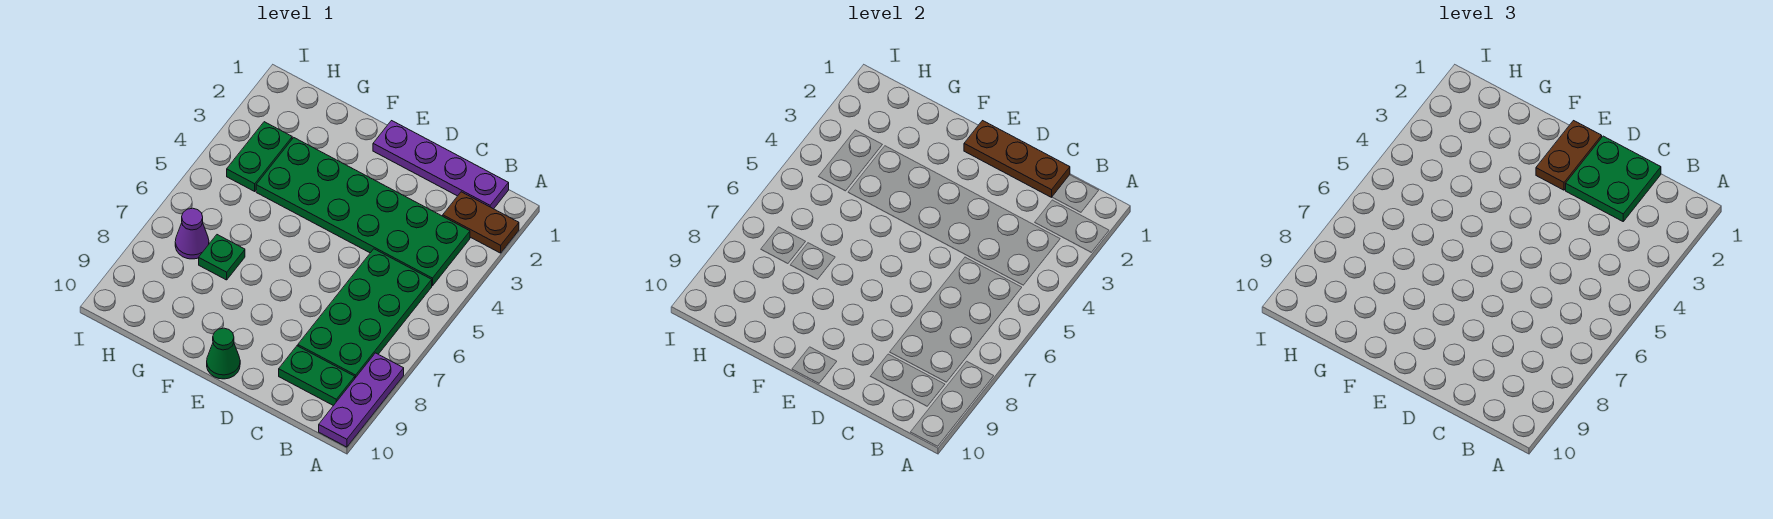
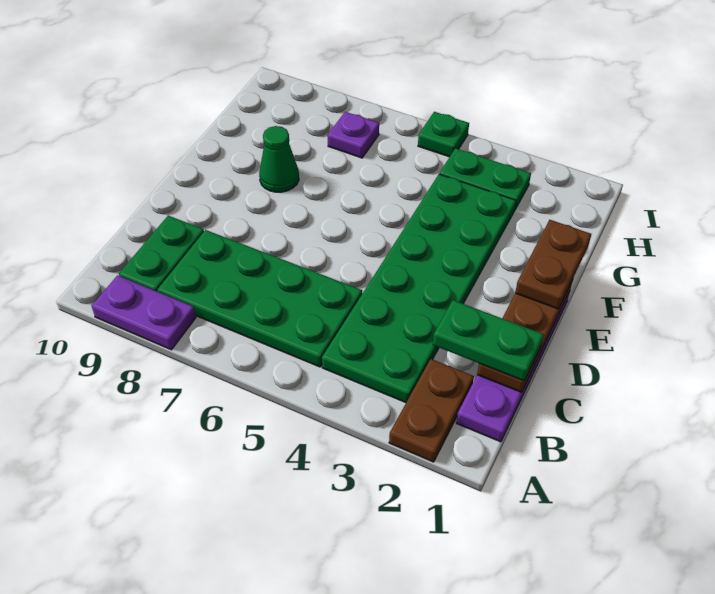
purple 1x3 plate [319,353,404,447] -> purple 1x2 plate [92,275,196,350]
green 2x2 plate [1566,136,1661,221] -> green 1x2 plate [433,300,544,381]
brown 1x2 plate [1536,121,1602,190] -> brown 1x2 plate turned to [515,220,591,309]
green 1x1 cone [207,328,240,379] -> green 1x1 cone moved to [259,126,299,192]
green 1x1 plate [199,235,245,280] -> green 1x1 plate moved to [418,112,469,157]
purple 1x1 cone [175,208,209,259] -> purple 1x1 plate [328,112,379,158]

